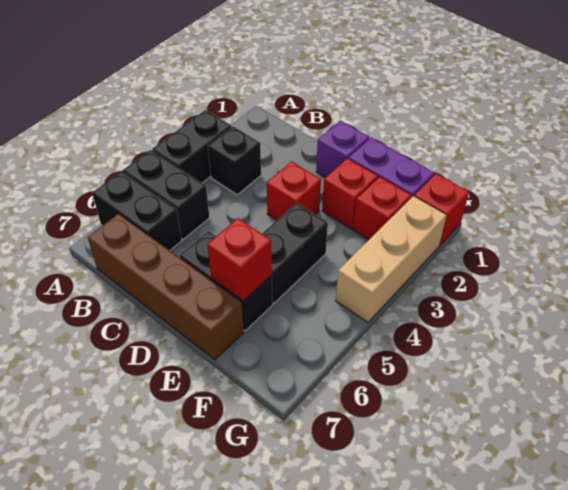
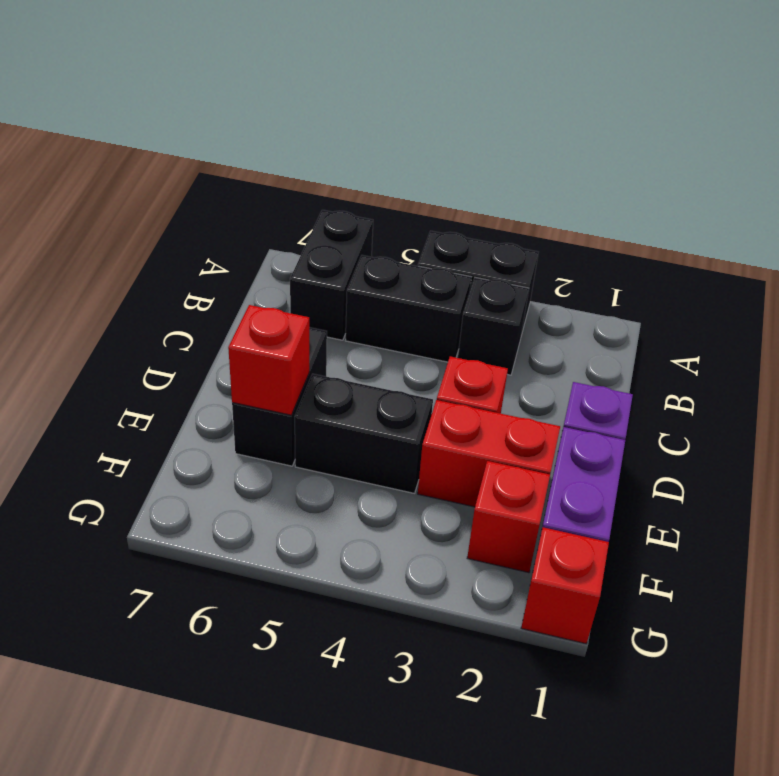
black 1x2 brick [123,150,210,239] -> black 1x2 brick turned to [345,255,471,362]
brown 1x4 brick [88,214,244,360] -> none
red 1x1 brick [322,158,378,229] -> red 1x2 brick [418,400,560,507]
tan 1x3 brick [336,196,447,322] -> none

